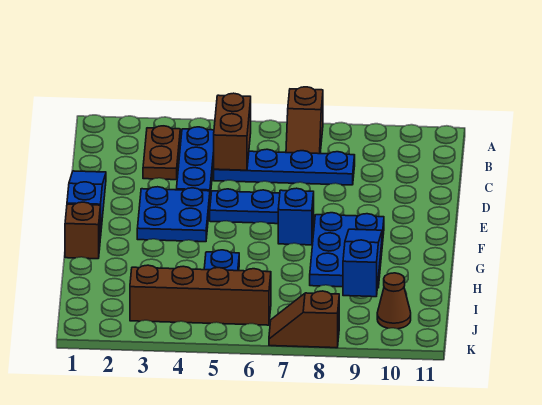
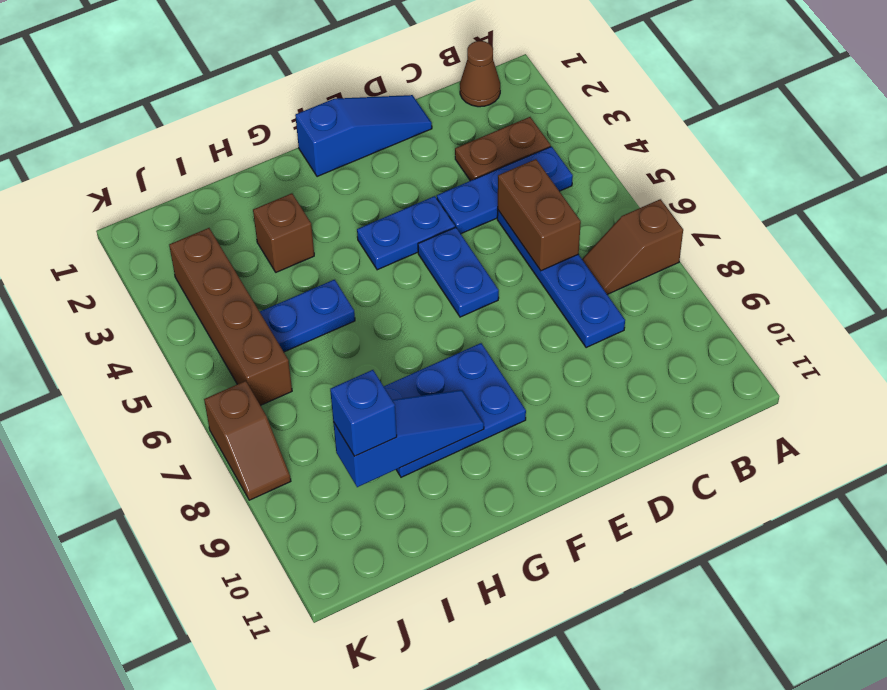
brown 1x2 brick [214,93,251,170] -> brown 1x2 brick turned to [498,159,581,271]
blue 2x2 plate [137,187,210,242] -> blue 1x2 plate [357,196,455,270]
blue 1x1 brick [278,188,314,245] -> blue 1x1 brick moved to [330,370,397,456]
brown 1x1 brick [65,202,100,259] -> brown 1x1 brick moved to [253,193,314,272]
brown 1x1 cone [377,273,411,329] -> brown 1x1 cone moved to [460,41,500,107]
brown 1x2 slope [269,291,339,348] -> brown 1x2 slope turned to [204,381,291,500]

